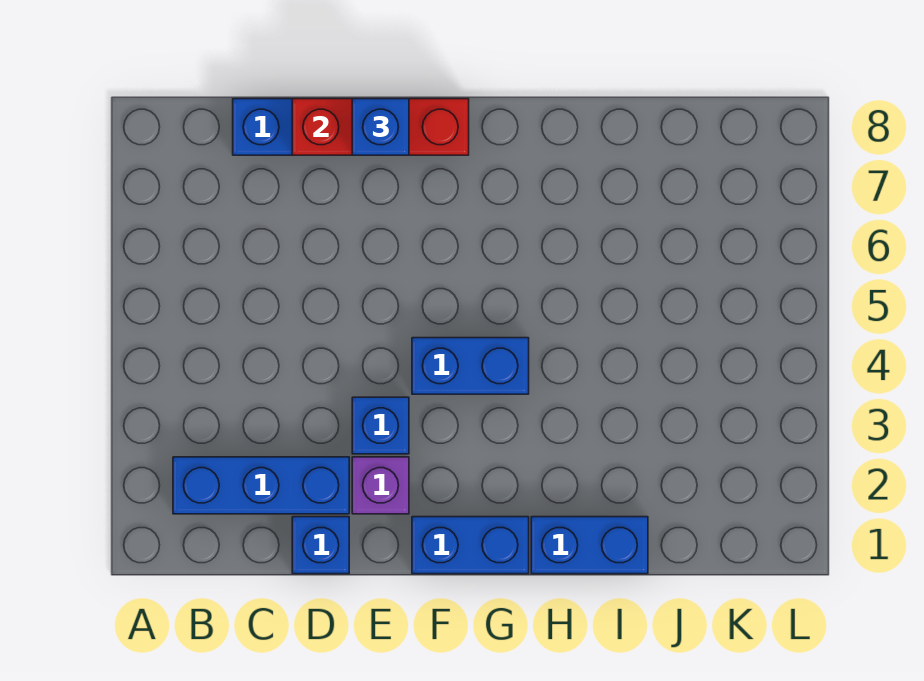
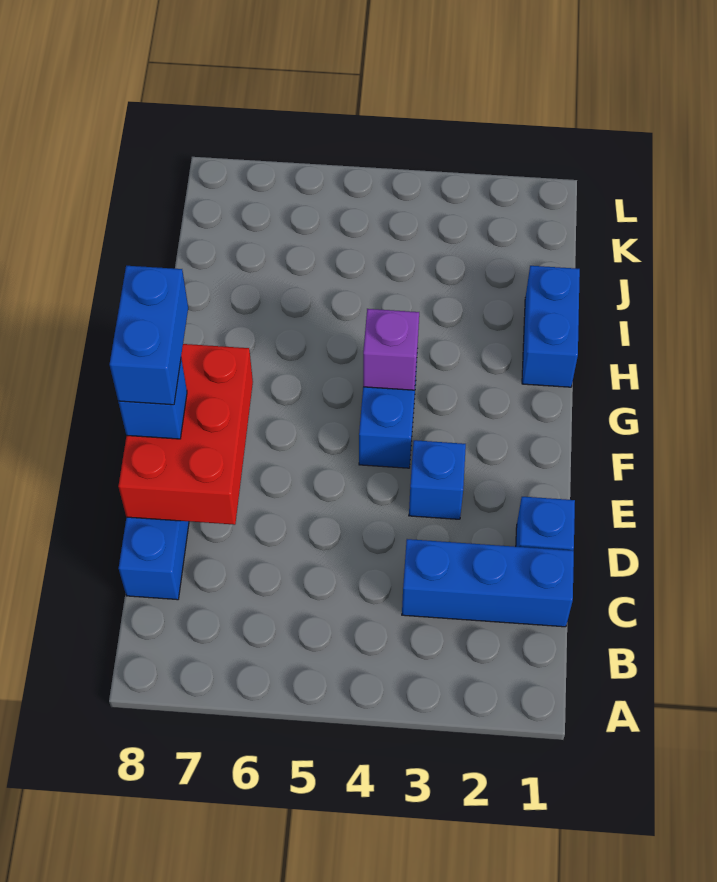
blue 1x3 brick [173,457,349,514] -> blue 1x3 brick turned to [402,539,574,627]
red 1x3 brick [292,99,469,155] -> red 2x3 brick [118,344,253,525]
purple 1x1 brick [352,457,409,514] -> purple 1x1 brick moved to [363,309,419,390]
blue 1x2 brick [412,517,529,574] -> blue 1x2 brick moved to [110,266,188,405]

